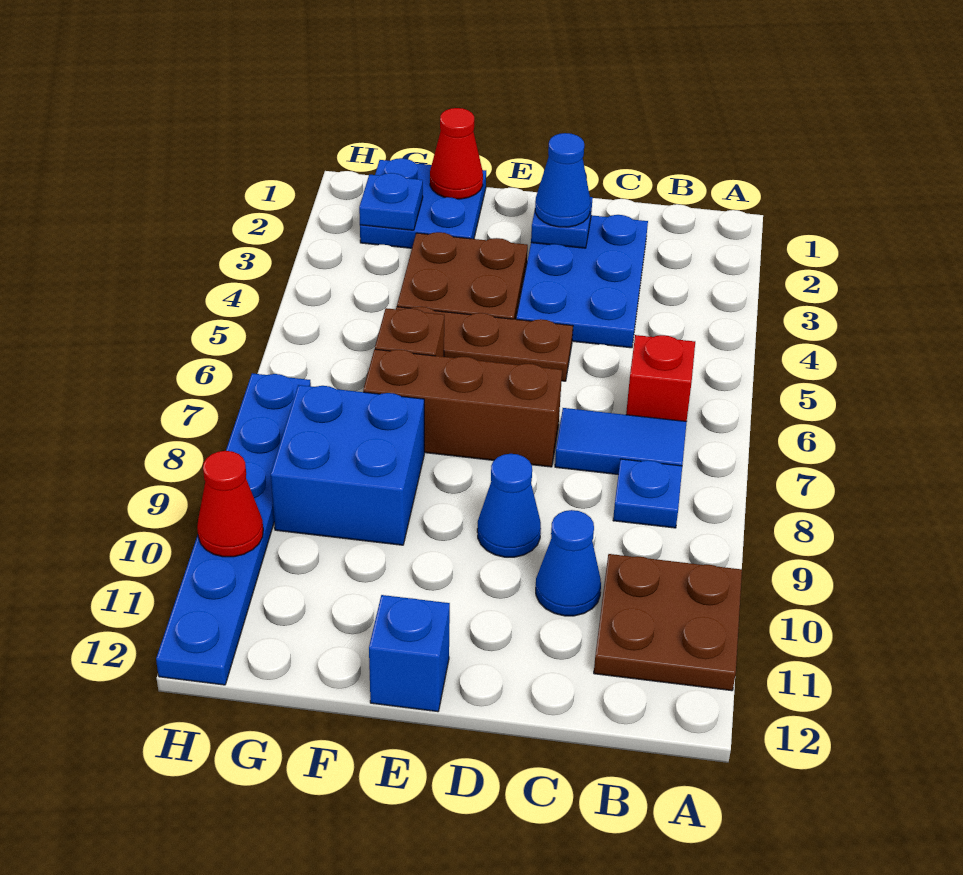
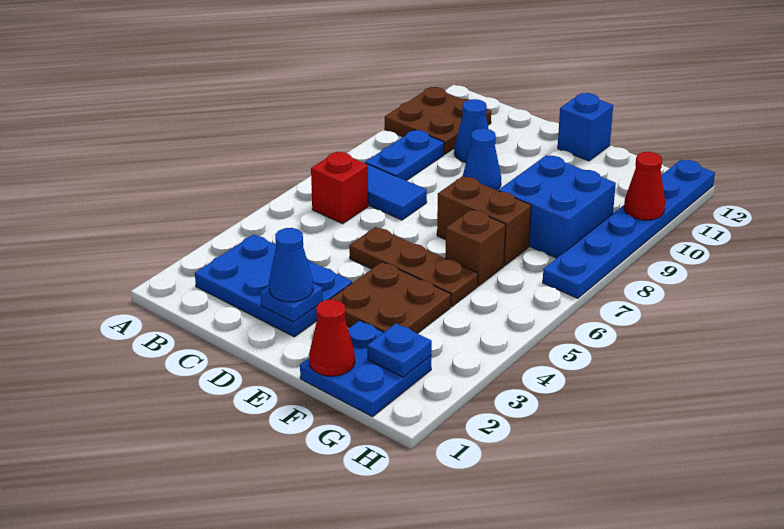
blue 1x1 plate [613,459,682,528] -> blue 1x2 plate [365,130,444,181]
blue 2x3 plate [516,215,648,348] -> blue 2x3 plate turned to [195,234,352,337]
brown 1x3 brick [363,349,562,467] -> brown 1x2 brick [437,176,531,266]

